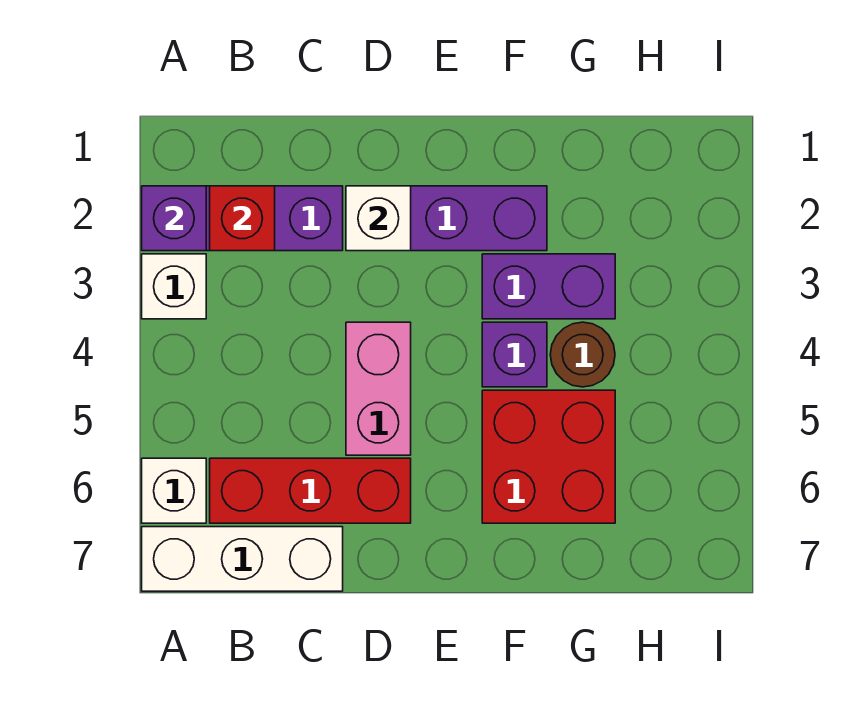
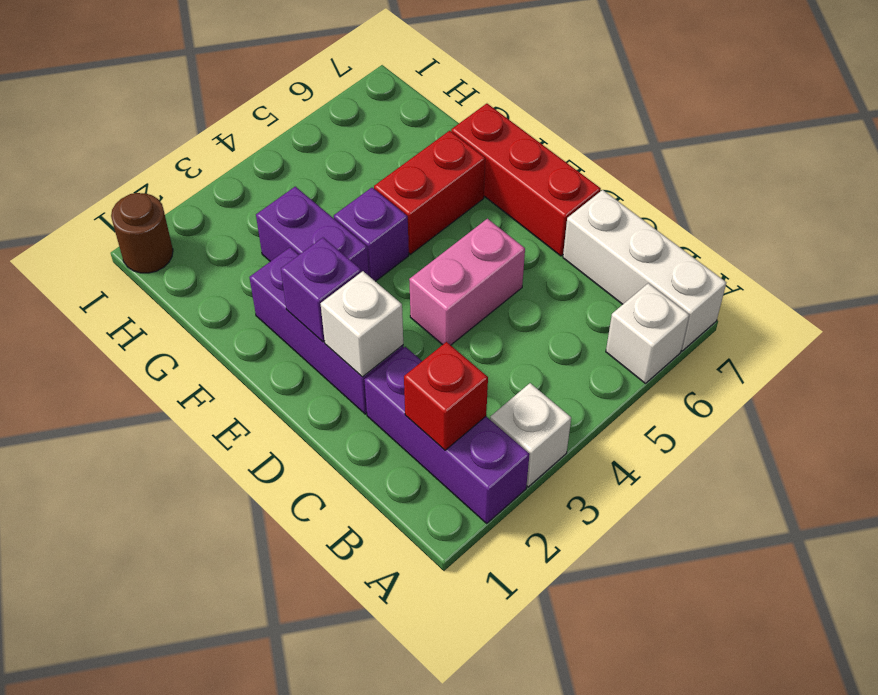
purple 1x1 brick [142,186,206,251] -> purple 1x1 brick moved to [281,238,361,342]
red 1x3 brick [210,458,411,523] -> red 1x3 brick moved to [451,104,601,256]
red 2x2 brick [482,390,615,523] -> red 1x2 brick [374,131,485,254]
brown 1x1 round brick [550,322,615,387] -> brown 1x1 round brick moved to [111,193,173,273]

